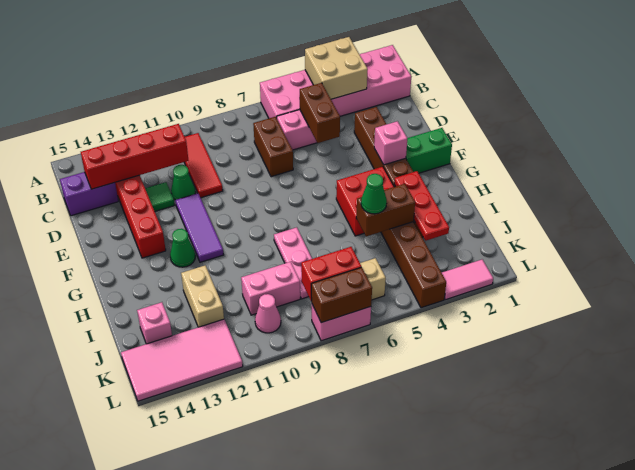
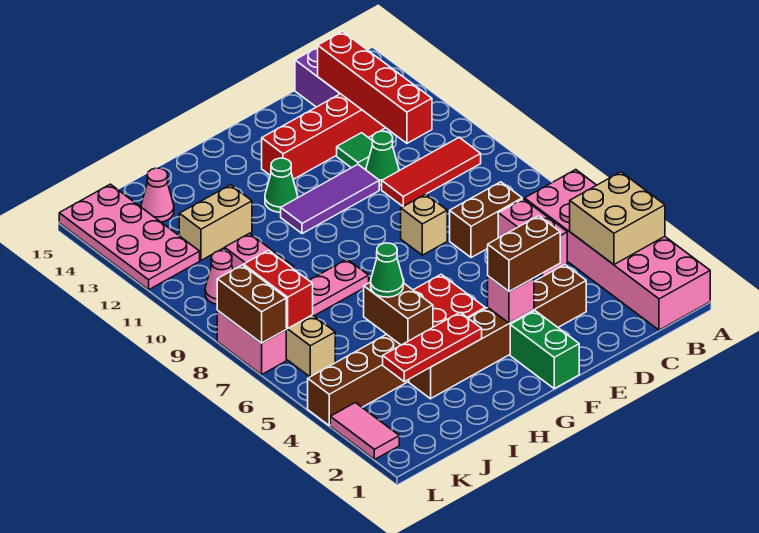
brown 1x2 brick [300,83,340,143] -> brown 1x2 brick moved to [488,216,560,292]
none -> tan 1x1 brick [401,194,447,255]
pink 1x1 brick [137,302,172,344] -> pink 1x1 cone [141,168,174,222]
pink 2x4 tile [121,319,243,401] -> pink 2x4 plate [59,184,200,290]

